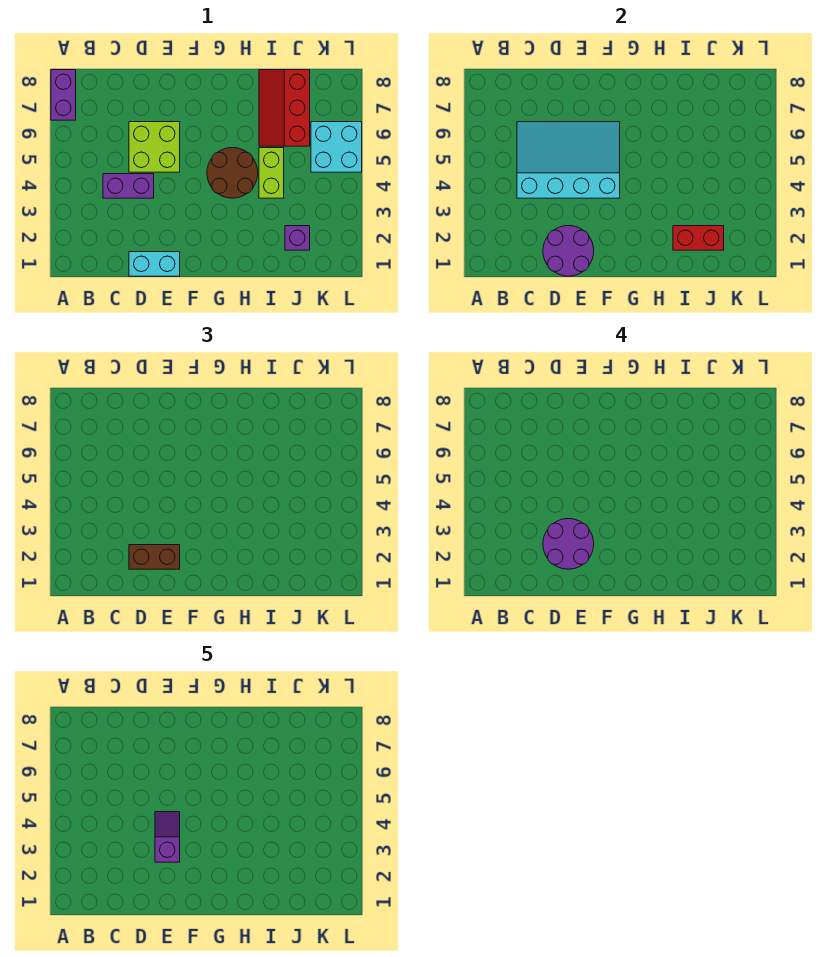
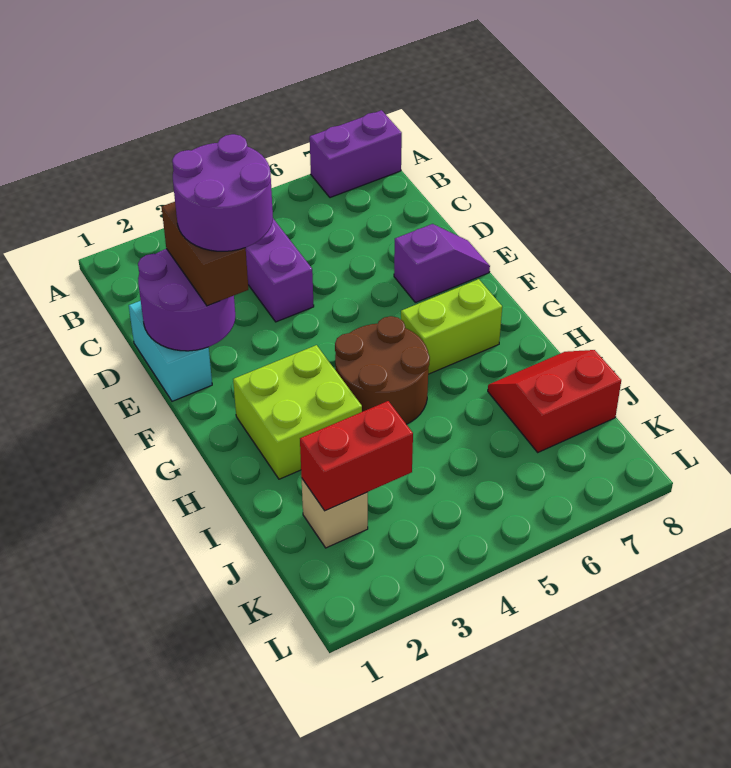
cyan 3x4 slope [517,122,620,198] -> none
lime 2x2 brick [129,122,180,172] -> lime 2x2 brick moved to [233,345,362,479]
purple 1x2 slope [155,812,180,862] -> purple 1x2 slope moved to [394,224,490,303]
red 1x2 brick [673,226,724,250] -> red 1x2 brick turned to [300,401,413,511]
lime 1x2 brick [259,148,284,198] -> lime 1x2 brick moved to [401,279,502,374]
red 2x3 slope [259,70,310,146] -> red 2x2 slope [488,350,621,452]
purple 1x1 brick [285,226,310,250] -> tan 1x1 brick [302,479,368,548]
cyan 2x2 brick [311,122,362,172] -> none

